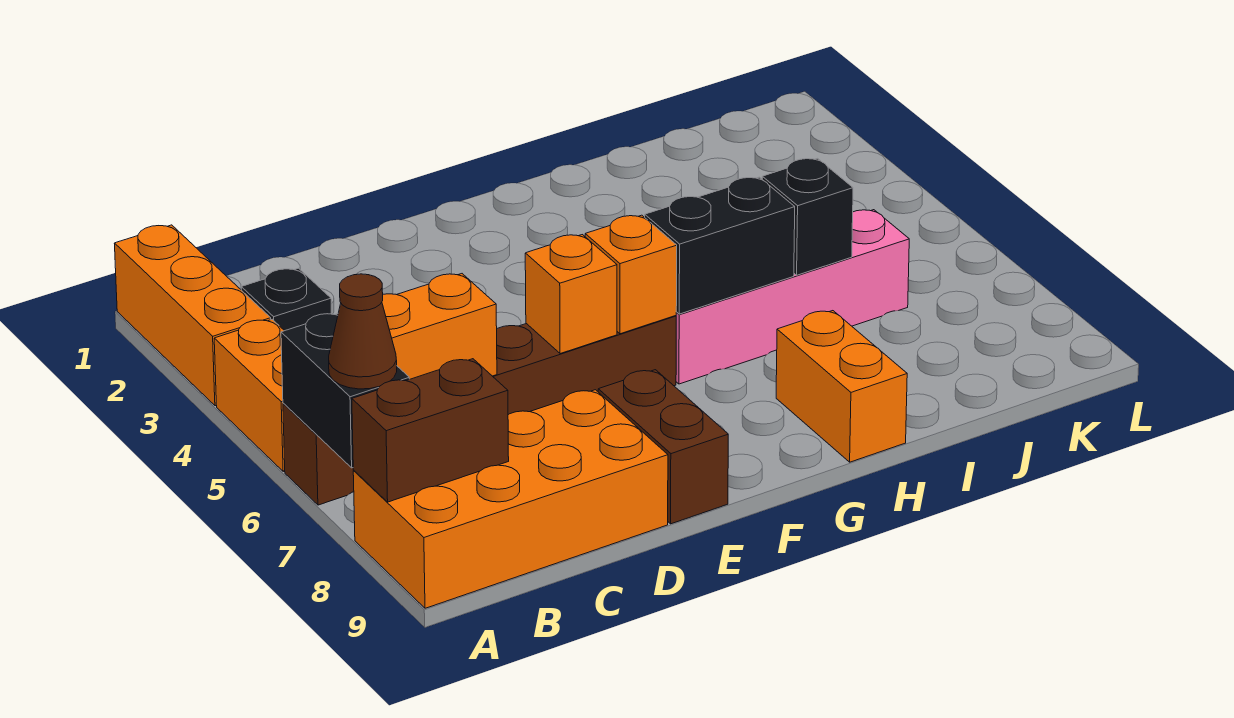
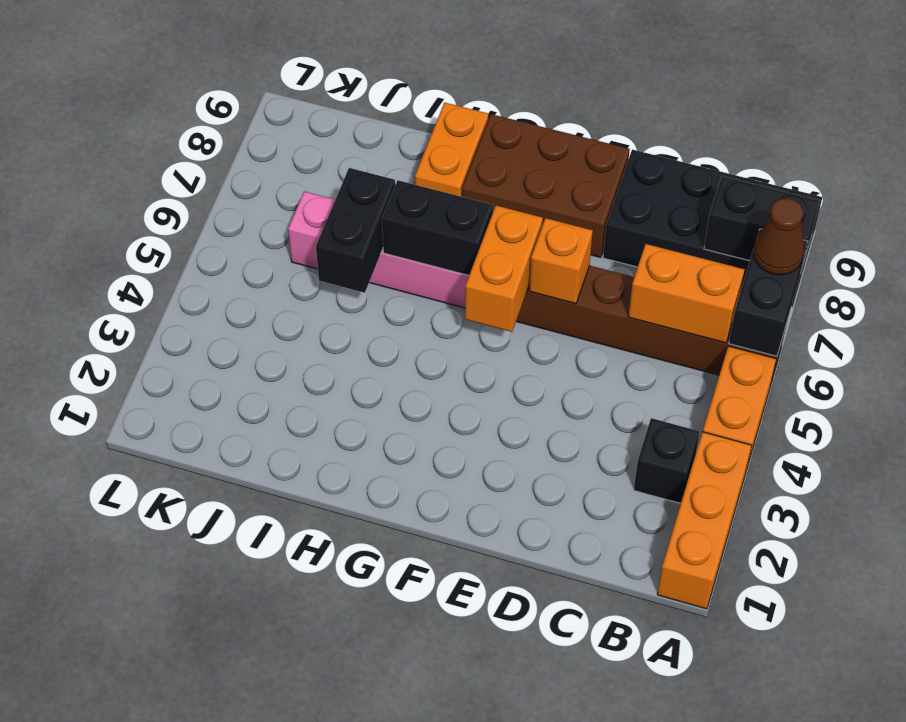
orange 2x4 brick [353,390,668,608] -> black 2x4 brick [603,150,822,307]
brown 1x2 brick [352,359,509,502] -> black 1x2 brick [704,176,819,267]
brown 1x2 brick [598,370,728,524] -> brown 2x3 brick [462,114,630,257]
orange 1x1 brick [585,215,677,334] -> orange 1x2 brick [465,206,543,332]
black 1x1 brick [762,158,853,275] -> black 1x2 brick [316,168,395,293]

